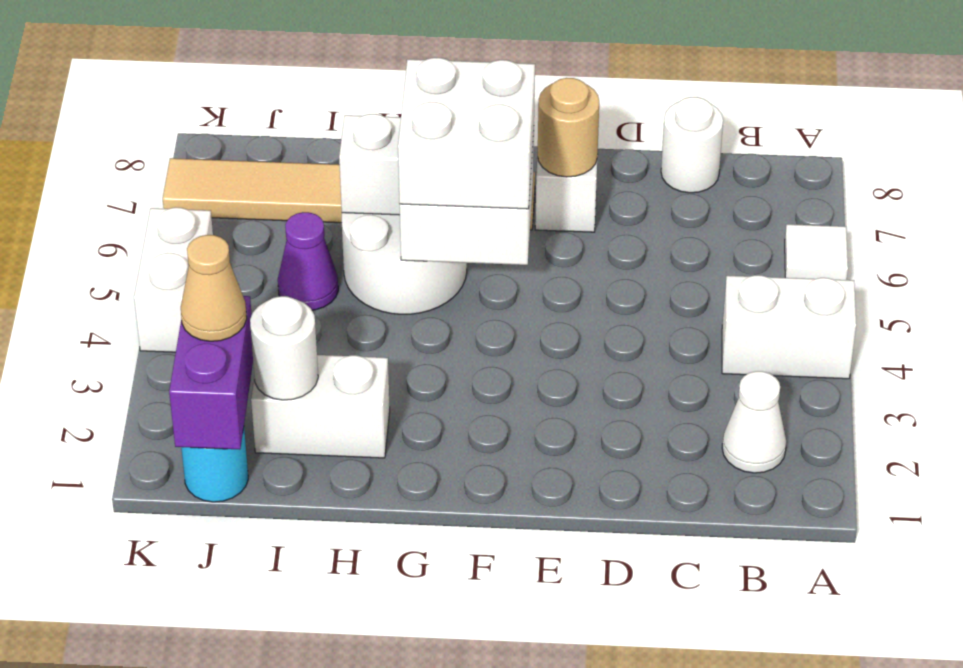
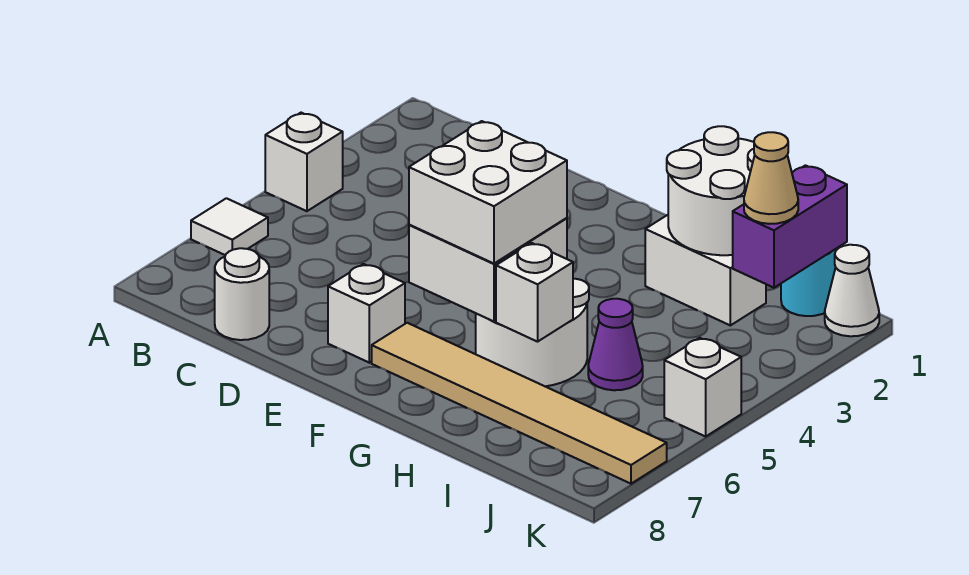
white 1x2 brick [722,275,856,379] -> white 1x1 brick [265,113,343,211]
white 1x1 cone [722,371,787,473] -> white 1x1 cone moved to [825,245,879,336]
tan 1x1 round brick [538,78,599,177] -> none
white 1x1 round brick [250,296,318,400] -> white 2x2 round brick [667,126,755,255]
white 1x2 brick [134,207,213,352] -> white 1x1 brick [664,338,741,436]

